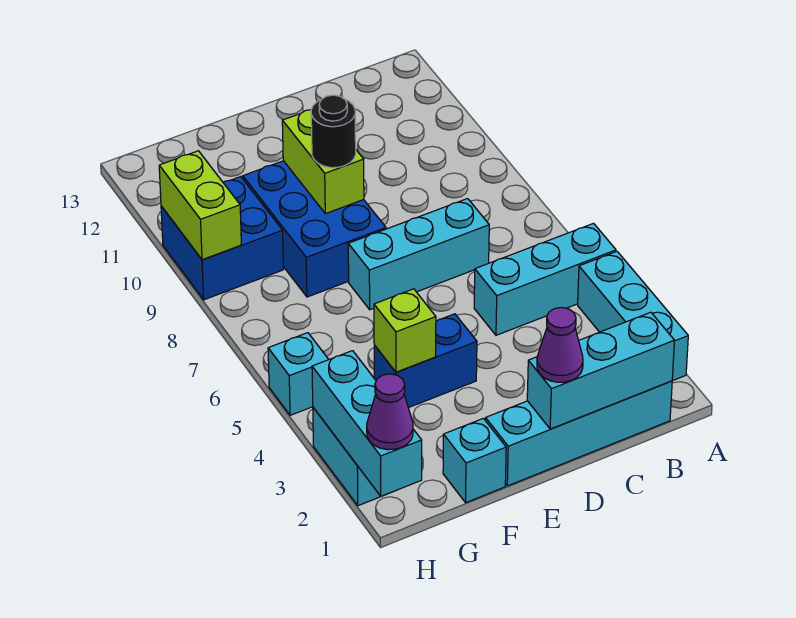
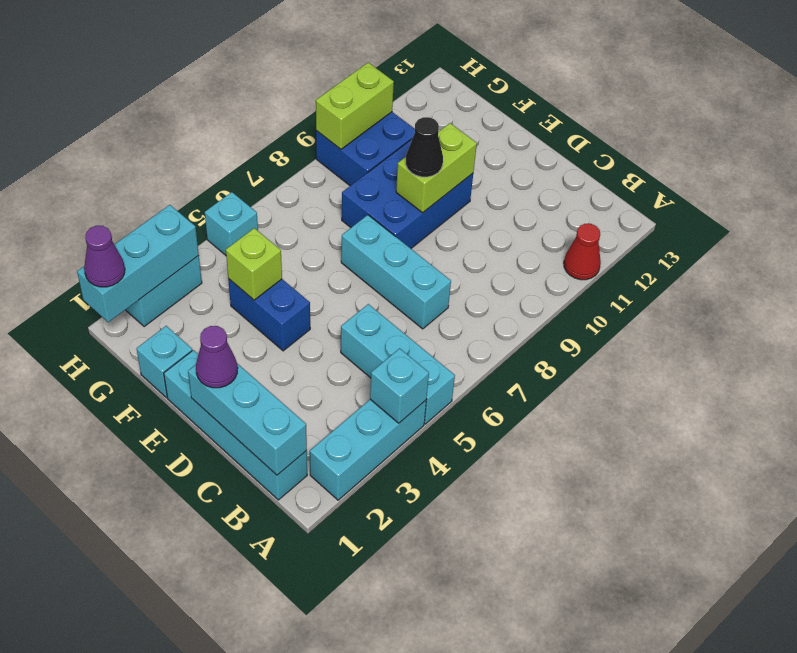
none -> cyan 1x1 brick [370,348,429,423]
none -> red 1x1 cone [564,224,601,280]
black 1x1 round brick [311,95,356,168] -> black 1x1 cone [406,117,443,177]

